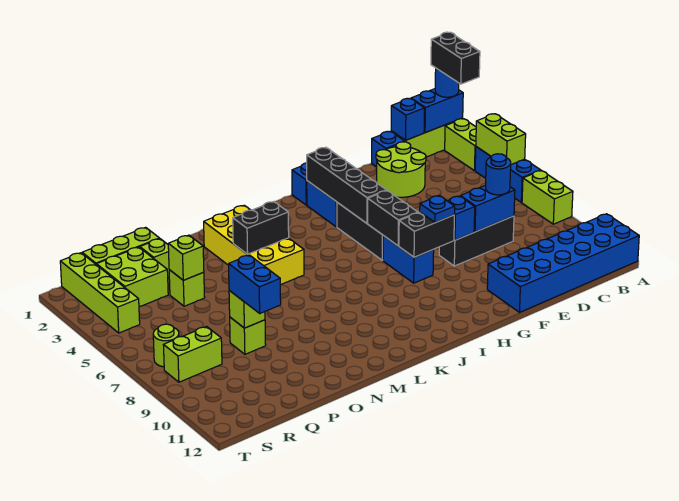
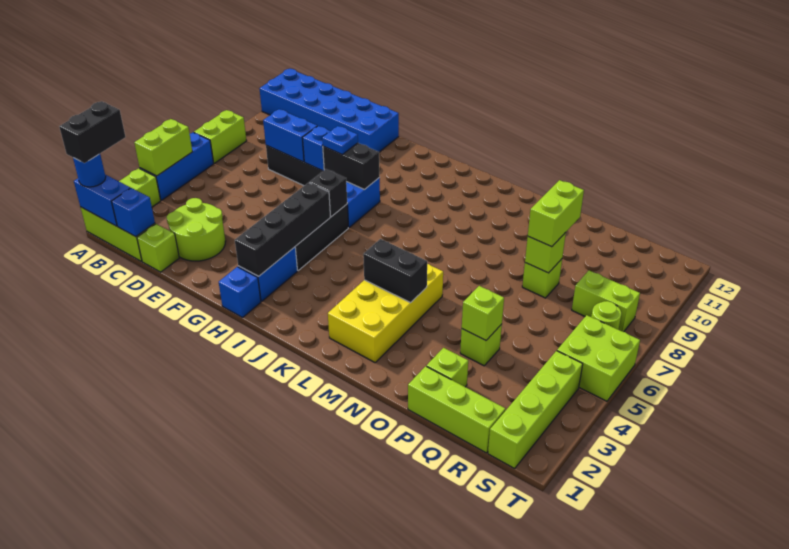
blue 1x1 brick [372,131,405,167] -> lime 1x1 brick [137,224,179,272]
blue 1x1 round brick [486,154,511,195] -> none
black 1x2 brick [368,191,418,246] -> black 1x1 brick [309,169,347,217]
blue 1x2 brick [229,255,281,313] -> lime 1x2 brick [528,180,584,247]
lime 2x2 brick [97,247,168,306] -> lime 2x2 brick moved to [557,315,640,401]

